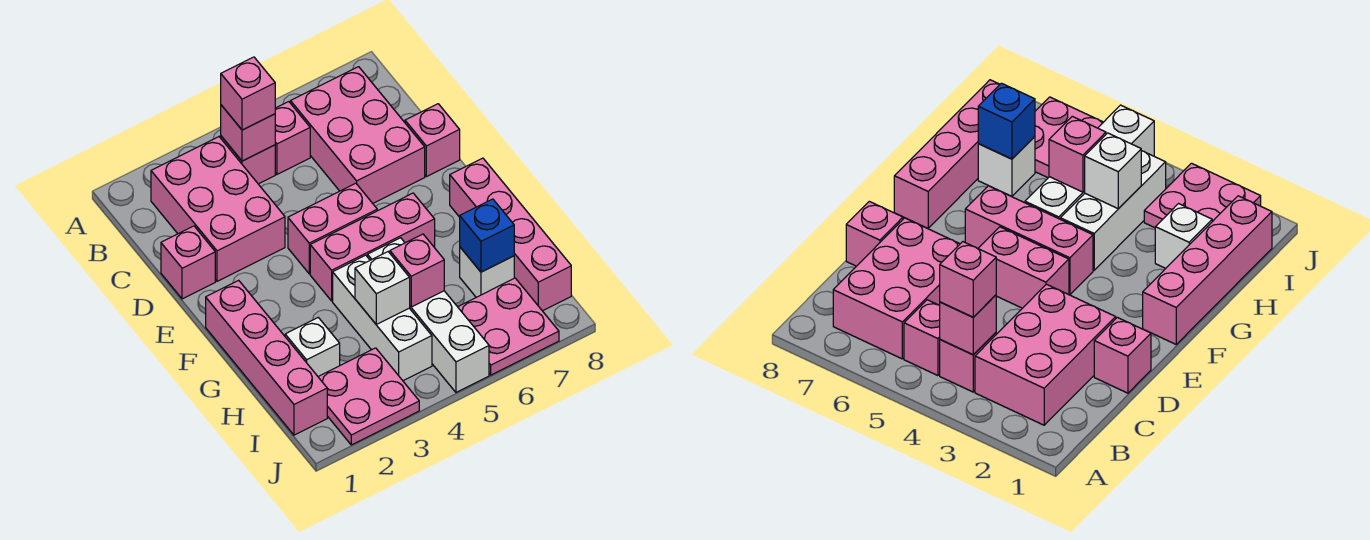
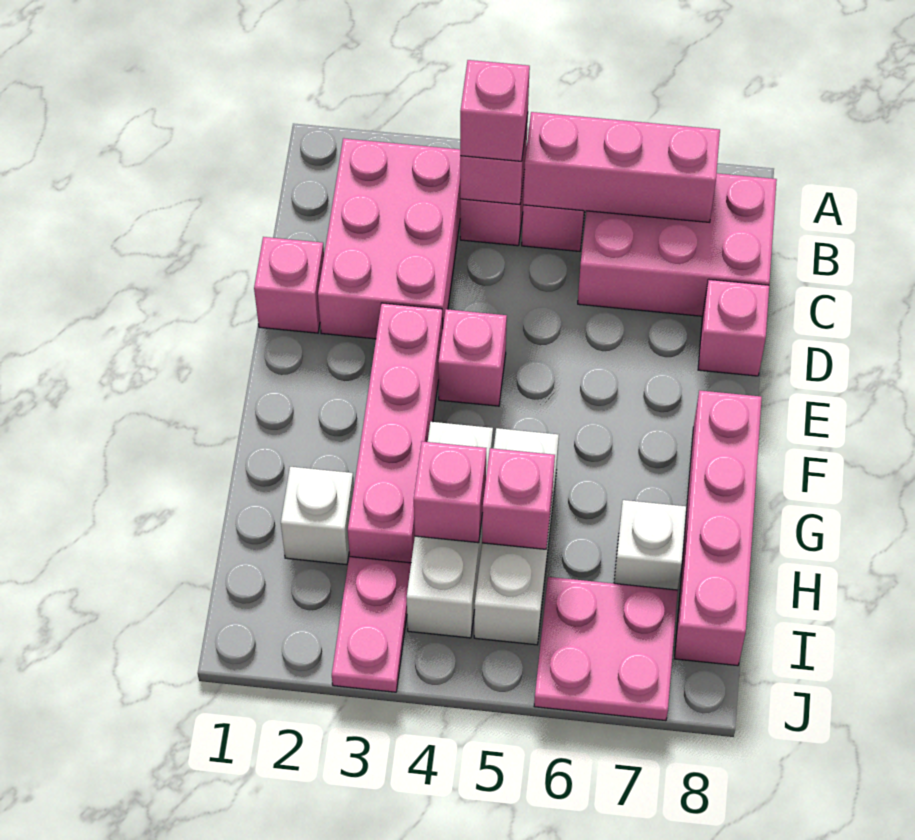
pink 2x3 brick [291,67,425,203] -> pink 2x3 brick turned to [578,173,777,316]
pink 1x2 brick [288,183,377,274] -> pink 1x1 brick [438,309,507,406]
pink 1x4 brick [206,280,327,435] -> pink 1x4 brick moved to [348,303,443,563]
pink 1x3 brick [310,193,435,301] -> pink 1x3 brick moved to [523,112,720,222]
white 1x4 brick [368,238,489,392] -> white 1x3 brick [474,428,559,645]
white 1x1 brick [355,252,410,325] -> pink 1x1 brick [414,441,486,543]
blue 1x1 brick [460,199,514,272] -> none
pink 2x2 plate [318,348,419,445] -> pink 1x2 plate [332,556,411,692]

